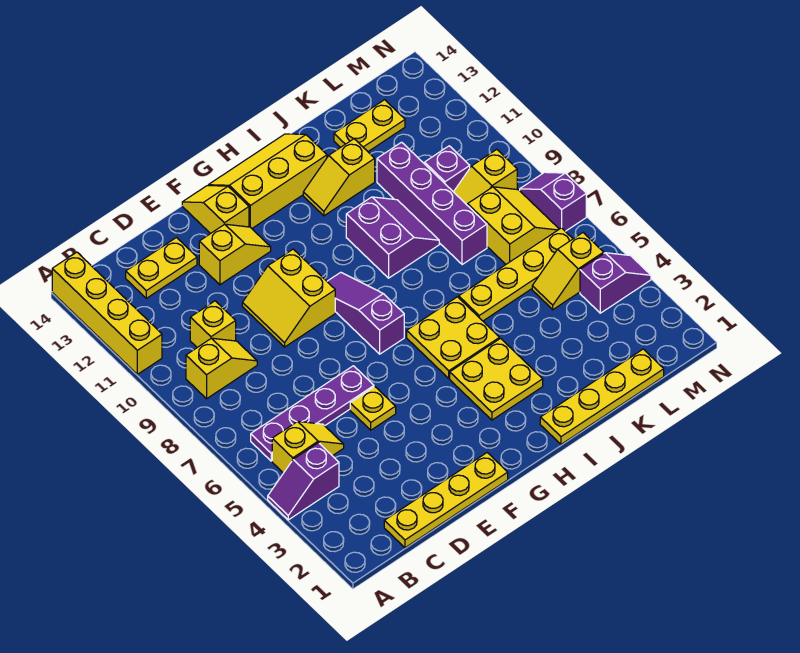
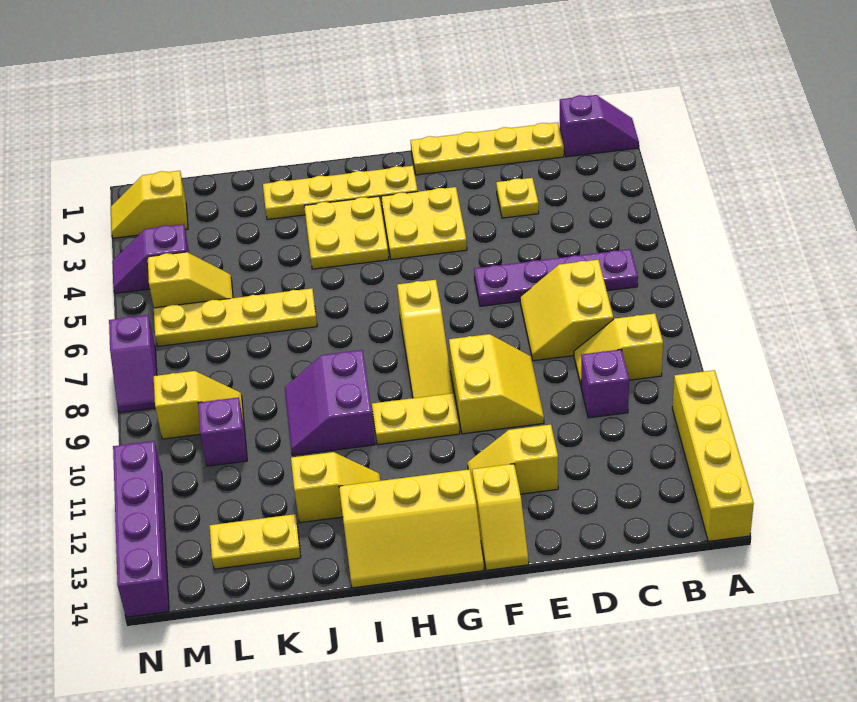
purple 1x2 slope [268,443,339,520] -> purple 1x2 slope moved to [560,95,639,157]
yellow 1x2 slope [272,421,344,473] -> yellow 1x2 slope moved to [111,171,188,238]
yellow 1x1 brick [190,301,236,347] -> purple 1x1 brick [581,349,629,418]
yellow 1x2 plate [126,238,197,298] -> yellow 1x2 plate moved to [372,393,460,445]
yellow 1x1 plate [350,387,396,430] -> yellow 1x1 plate moved to [496,178,539,218]
purple 1x3 slope [327,272,404,354] -> yellow 1x3 slope [397,280,453,398]
yellow 2x2 plate [407,297,500,378] -> yellow 2x2 plate moved to [381,187,467,260]
yellow 1x4 plate [540,349,664,444] -> yellow 1x4 plate moved to [263,166,418,220]
purple 1x4 brick [377,142,487,265] -> purple 1x4 brick moved to [113,441,169,617]
yellow 2x2 slope [468,187,559,264] -> yellow 2x2 slope moved to [520,260,613,361]

